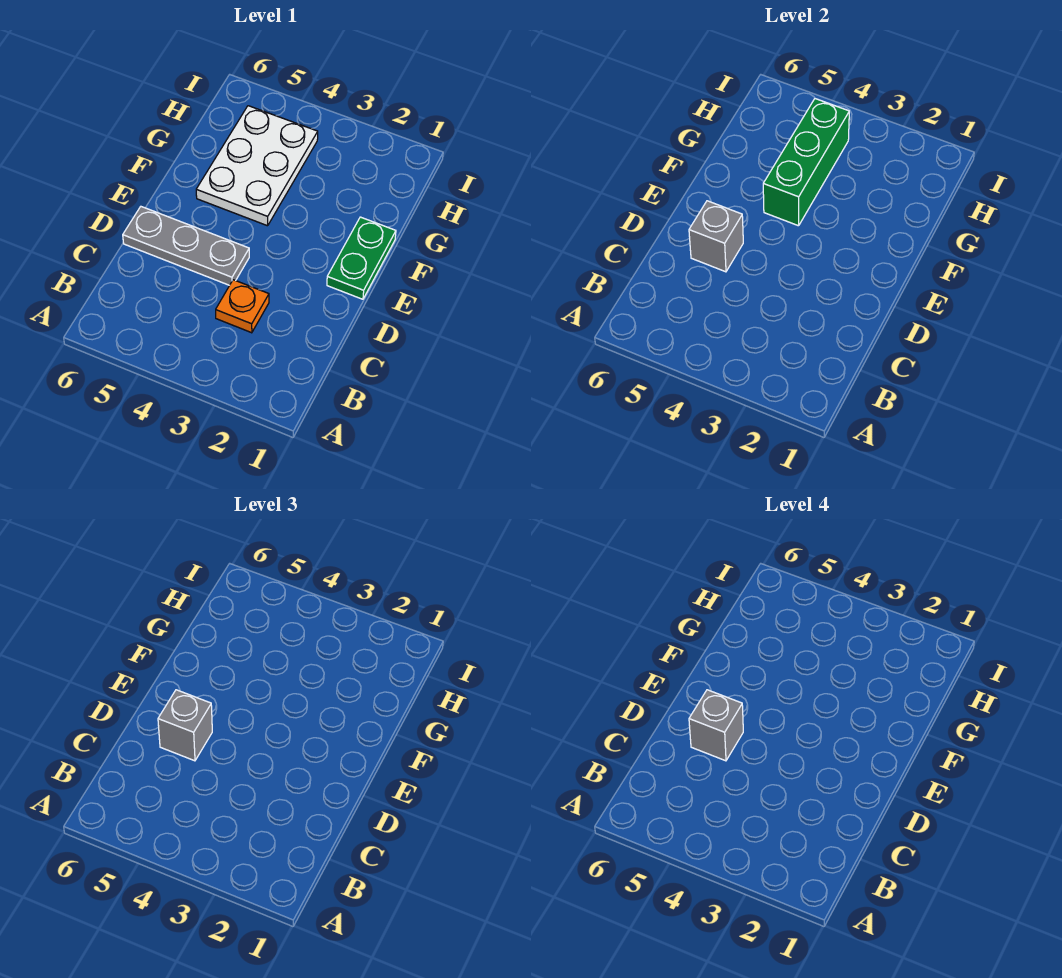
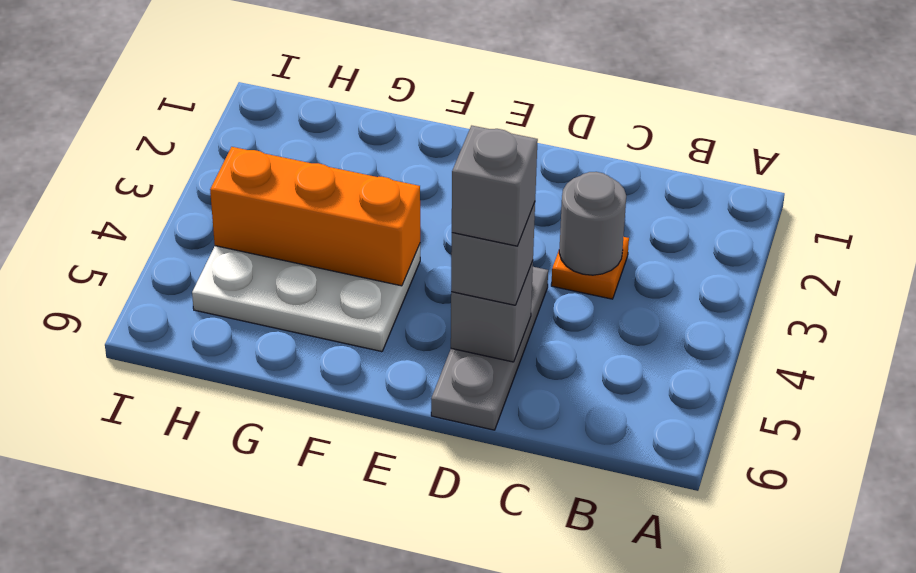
none -> grey 1x1 round brick [559,172,626,275]
green 1x2 plate [327,217,396,299] -> none
green 1x3 brick [763,99,849,226] -> orange 1x3 brick [210,147,420,286]

